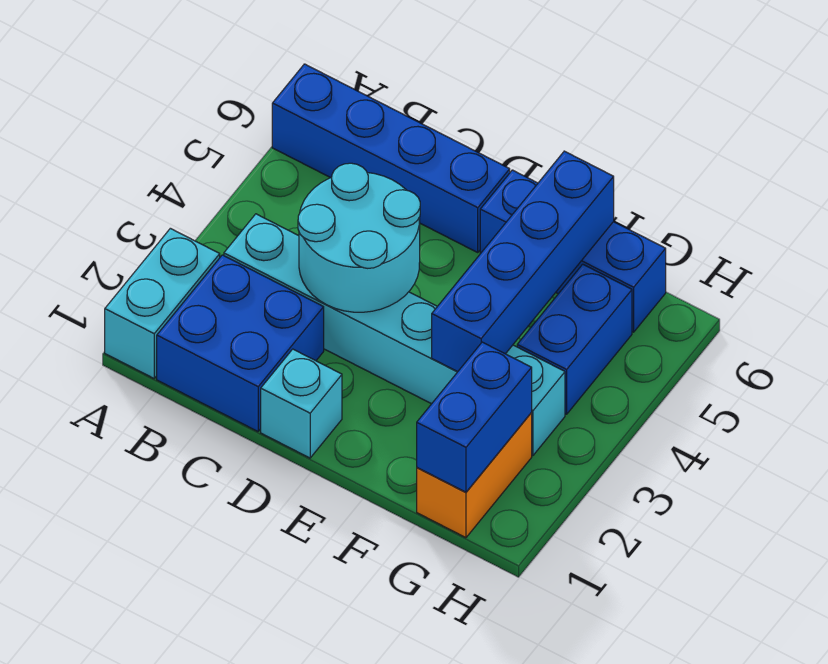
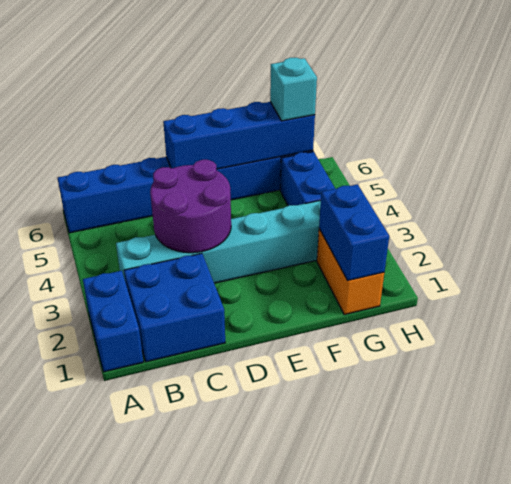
cyan 1x2 brick [105,228,220,378] -> blue 1x2 brick [83,271,143,372]
cyan 2x2 round brick [298,163,420,312] -> purple 2x2 round brick [150,160,231,253]
cyan 1x1 brick [261,349,342,458] -> cyan 1x1 brick moved to [270,58,317,121]
blue 1x4 brick [432,151,614,372] -> blue 1x4 brick turned to [163,102,315,169]

